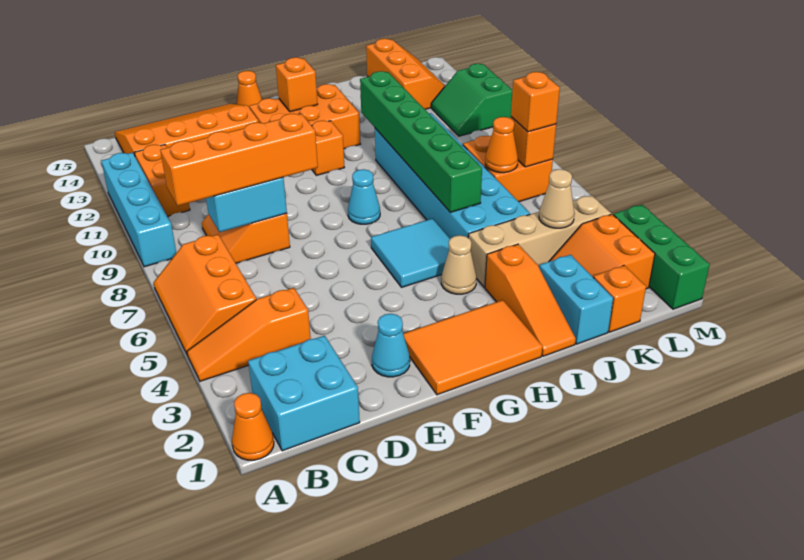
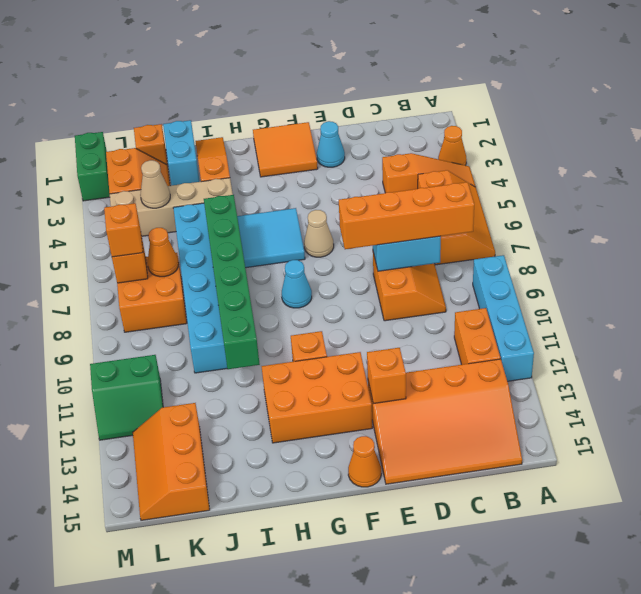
orange 1x1 cone [232,393,274,460] -> orange 1x1 cone moved to [438,126,467,165]
cyan 2x2 brick [248,336,360,451] -> none
orange 2x3 tile [403,300,542,395] -> orange 2x2 tile [253,122,318,177]
orange 1x1 brick [276,57,318,112] -> orange 1x1 brick moved to [367,348,406,403]
tan 1x1 cone [441,235,476,294] -> tan 1x1 cone moved to [304,210,334,257]
green 2x2 slope [431,64,513,136] -> green 2x2 slope turned to [90,355,163,440]
green 1x3 brick [614,205,710,309] -> green 1x2 brick [75,132,110,201]

